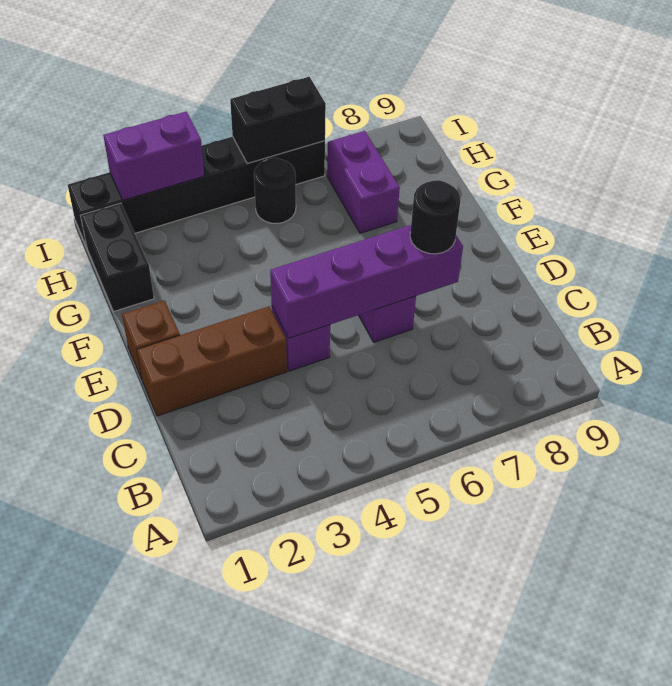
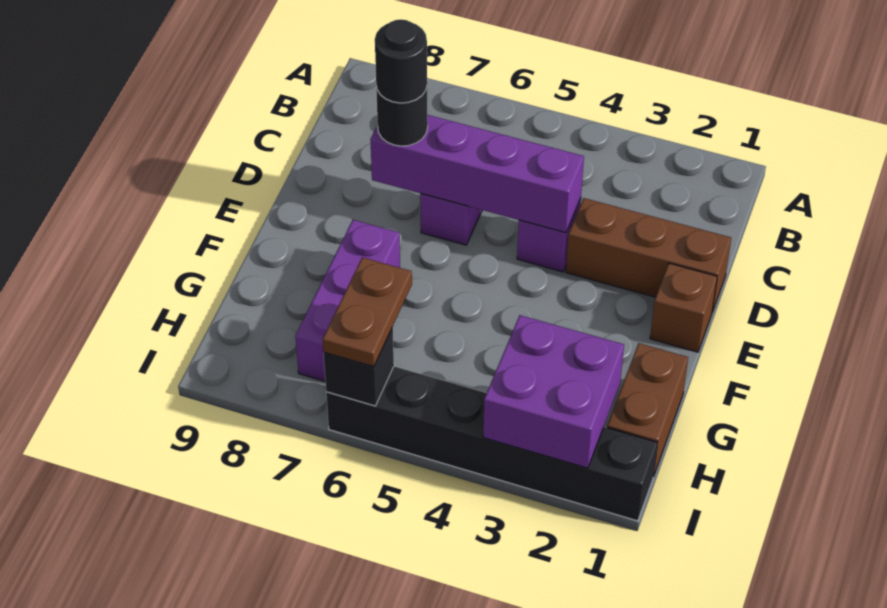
black 1x2 brick [80,203,154,312] -> brown 1x2 brick [607,343,688,477]
purple 1x2 brick [327,131,400,233] -> purple 1x3 brick [295,220,400,381]
black 1x1 round brick [254,158,296,223] -> black 1x1 round brick moved to [375,19,427,103]
none -> brown 1x2 plate [323,257,412,367]
purple 1x2 brick [103,112,204,200] -> purple 2x2 brick [483,315,624,468]
black 1x2 brick [230,77,326,164] -> black 1x1 brick [324,327,394,406]

